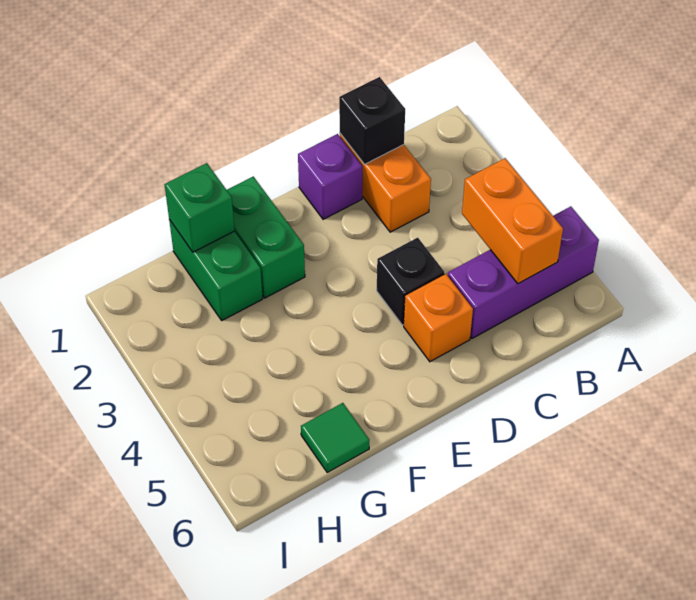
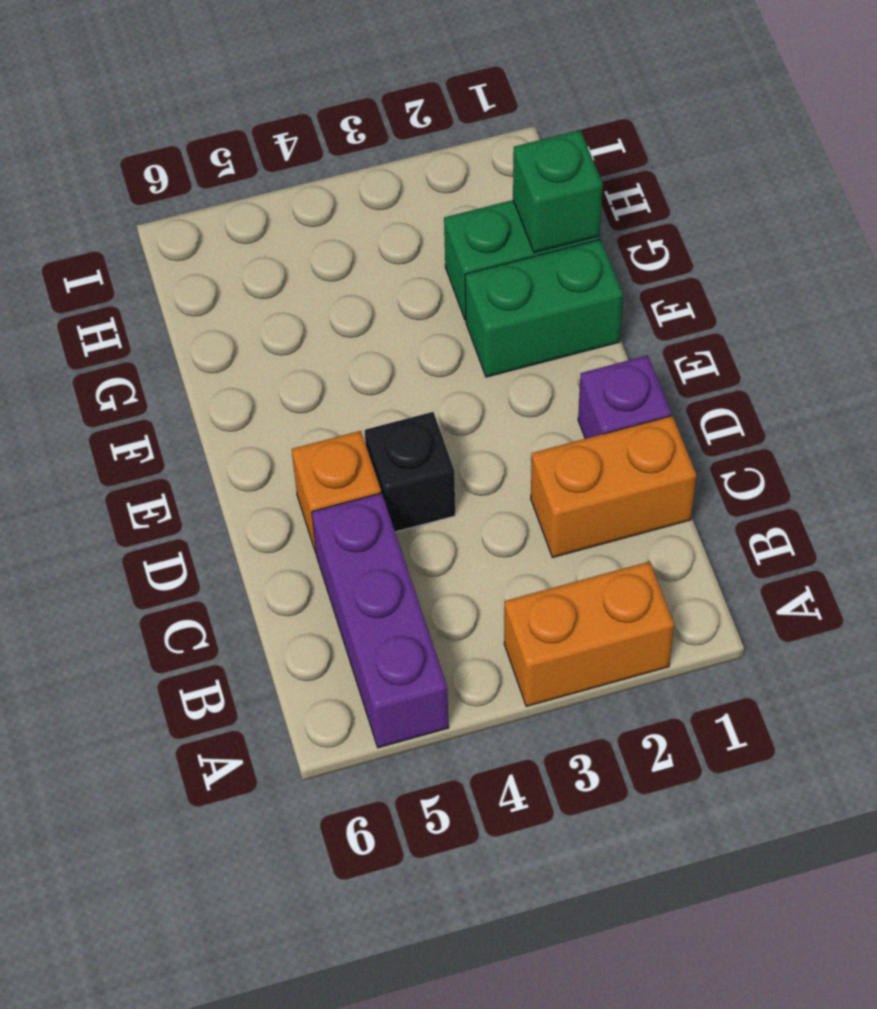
orange 1x2 brick [462,158,563,284] -> orange 1x2 brick moved to [504,561,674,706]
black 1x1 brick [339,77,405,164] -> none
green 1x1 tile [301,403,369,472] -> none

